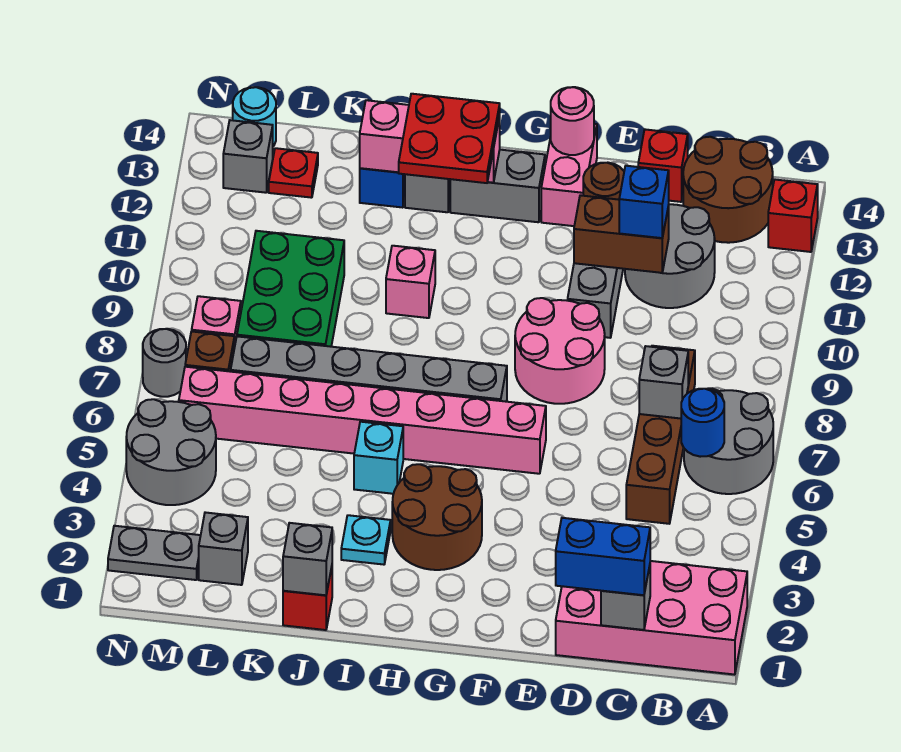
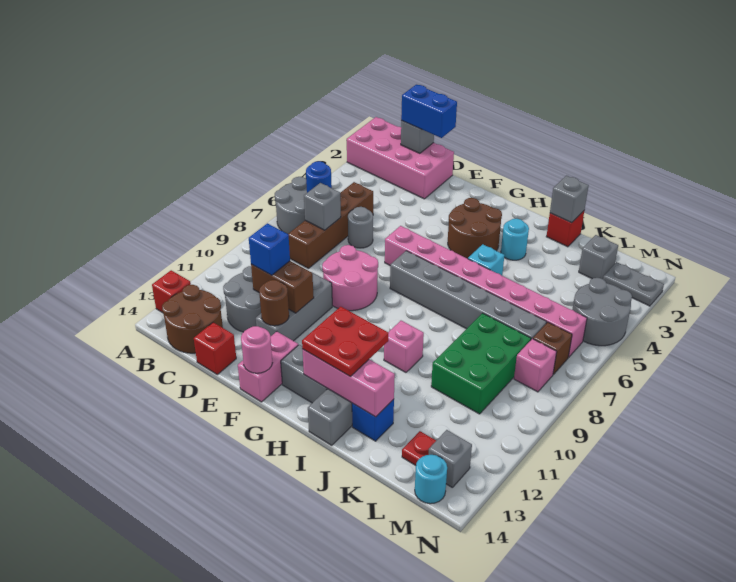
cyan 1x1 plate [341,515,391,565] -> cyan 1x1 round brick [501,219,529,260]
grey 1x1 round brick [143,329,186,397] -> grey 1x1 round brick moved to [348,207,373,248]

